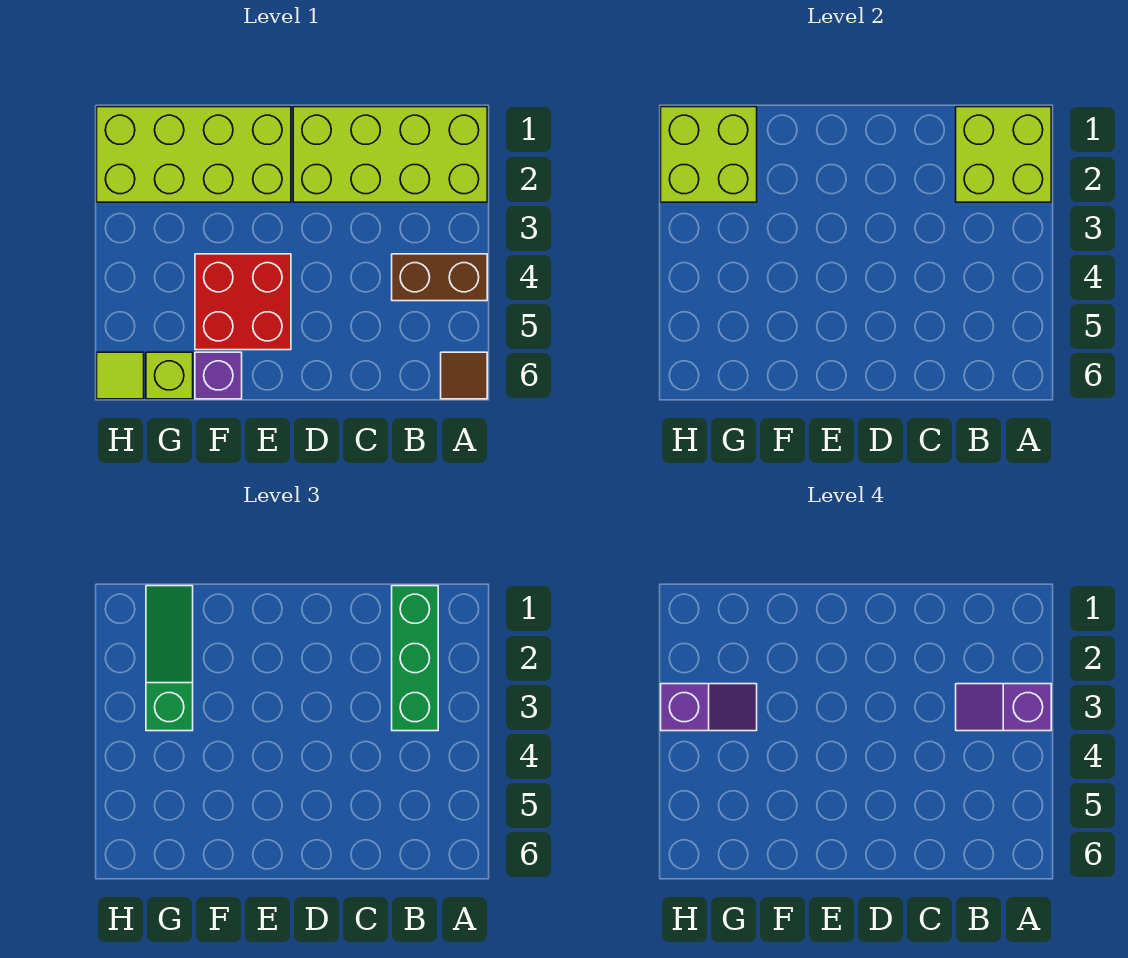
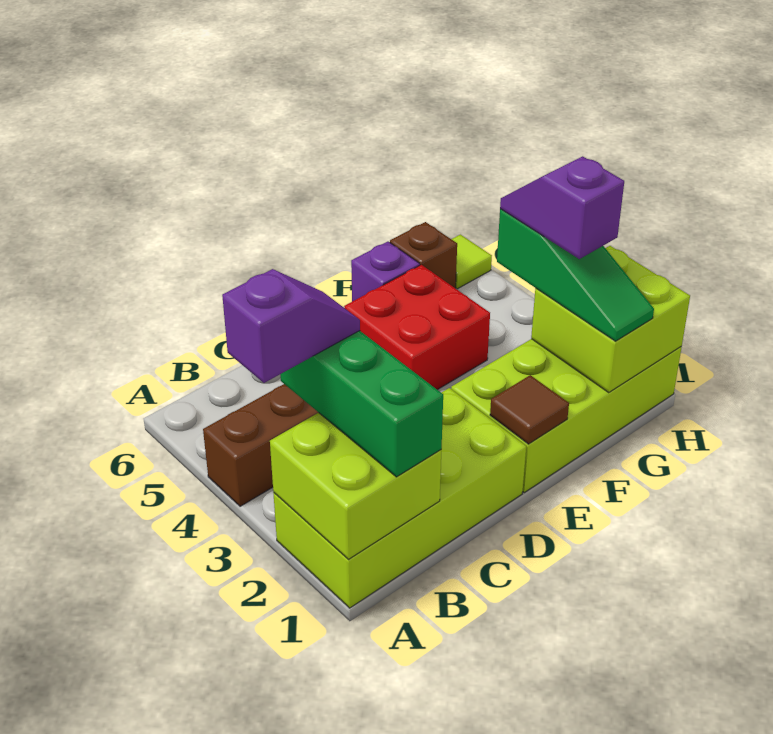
brown 1x1 tile [441,352,487,399] -> brown 1x1 tile moved to [490,375,569,444]
purple 1x2 slope [661,684,757,731] -> purple 1x2 slope turned to [500,156,624,259]
lime 1x1 brick [146,352,193,399] -> brown 1x1 brick [390,222,457,288]

